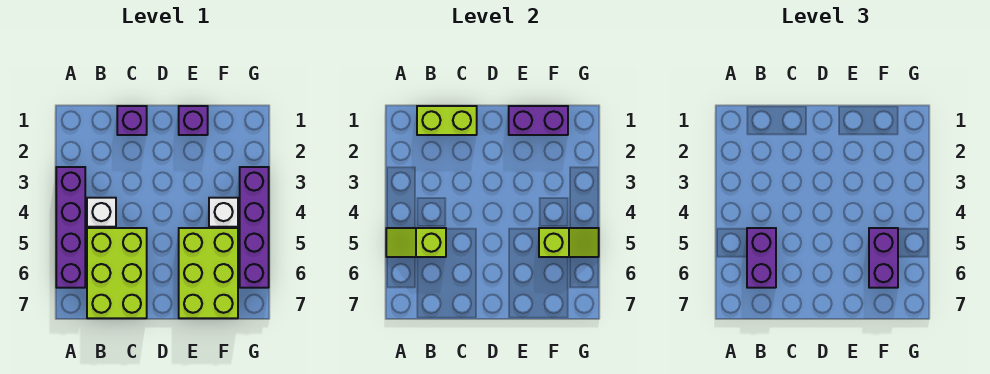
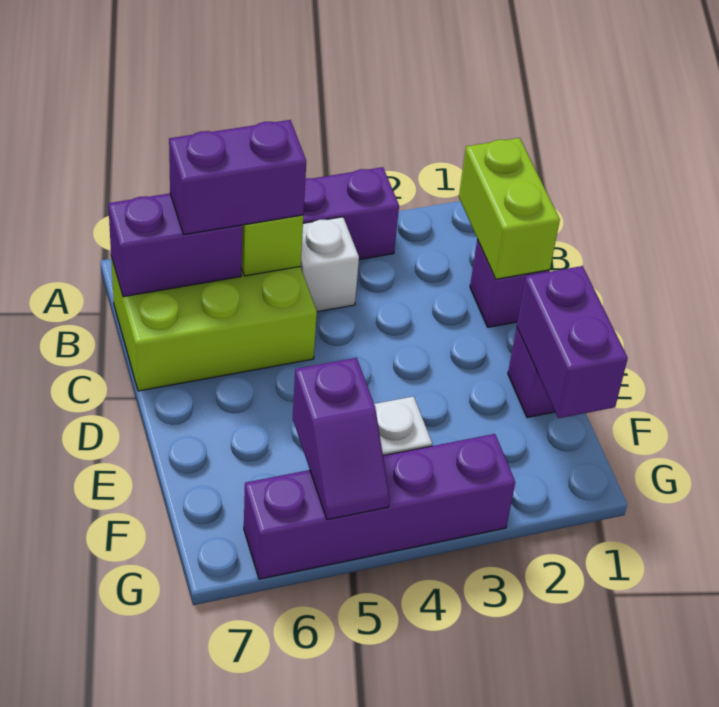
lime 2x3 brick [179,228,238,318] -> none
lime 1x2 slope [539,228,599,257] -> purple 1x2 slope [293,358,390,520]
purple 1x2 brick [869,228,898,288] -> purple 1x2 brick moved to [108,193,242,297]

